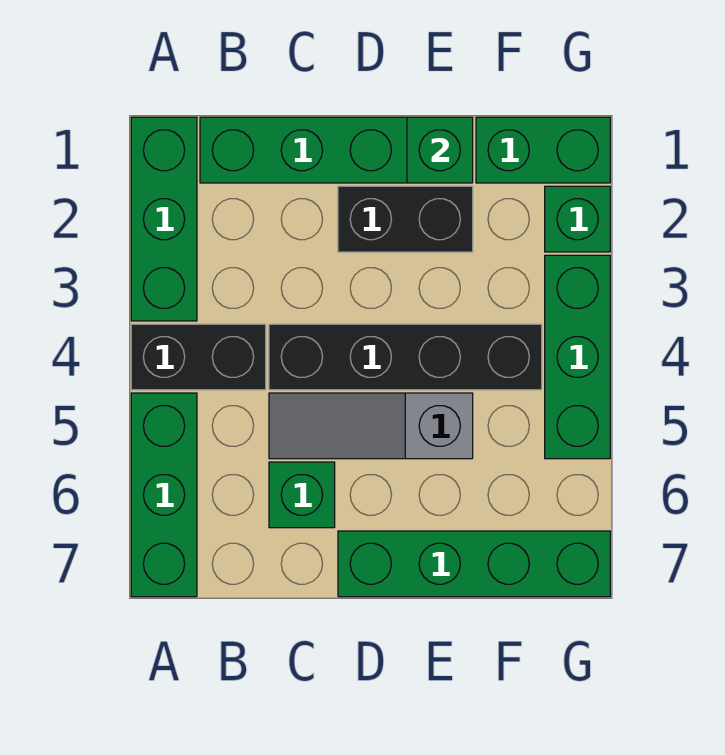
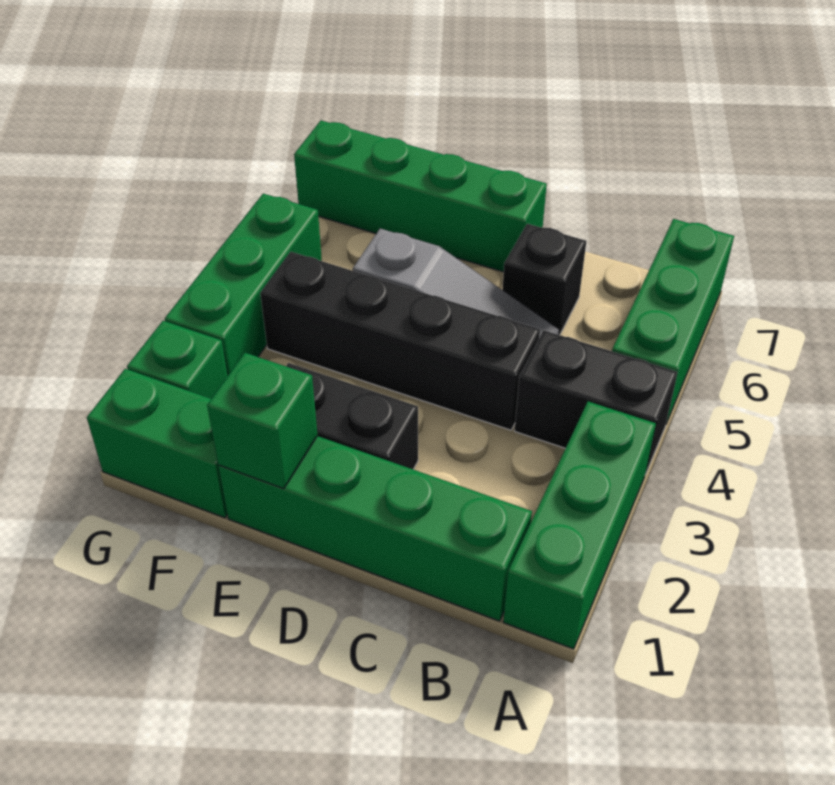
green 1x1 brick [269,462,335,528] -> black 1x1 brick [502,224,586,335]

